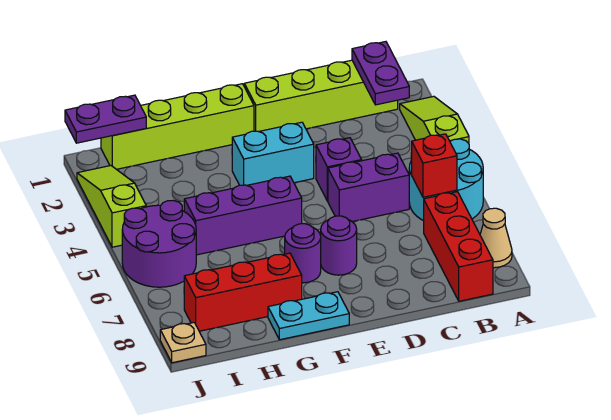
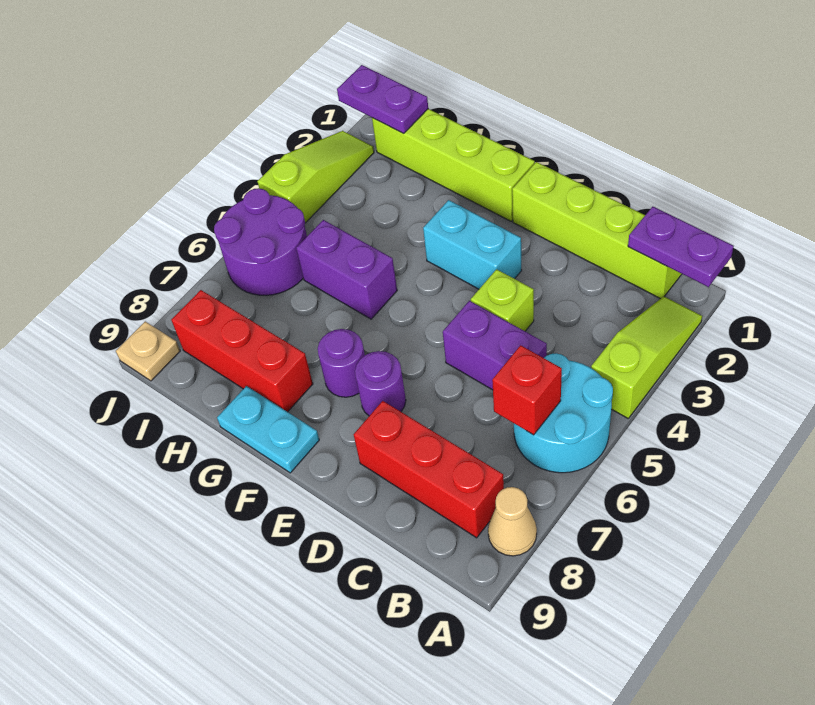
purple 1x2 plate [352,42,409,105] -> purple 1x2 plate turned to [628,207,734,287]
red 1x3 brick [424,192,493,301] -> red 1x3 brick turned to [354,401,504,538]
purple 1x1 brick [316,138,362,201] -> lime 1x1 brick [471,269,534,331]
purple 1x3 brick [184,176,302,255] -> purple 1x2 brick [296,220,397,319]

